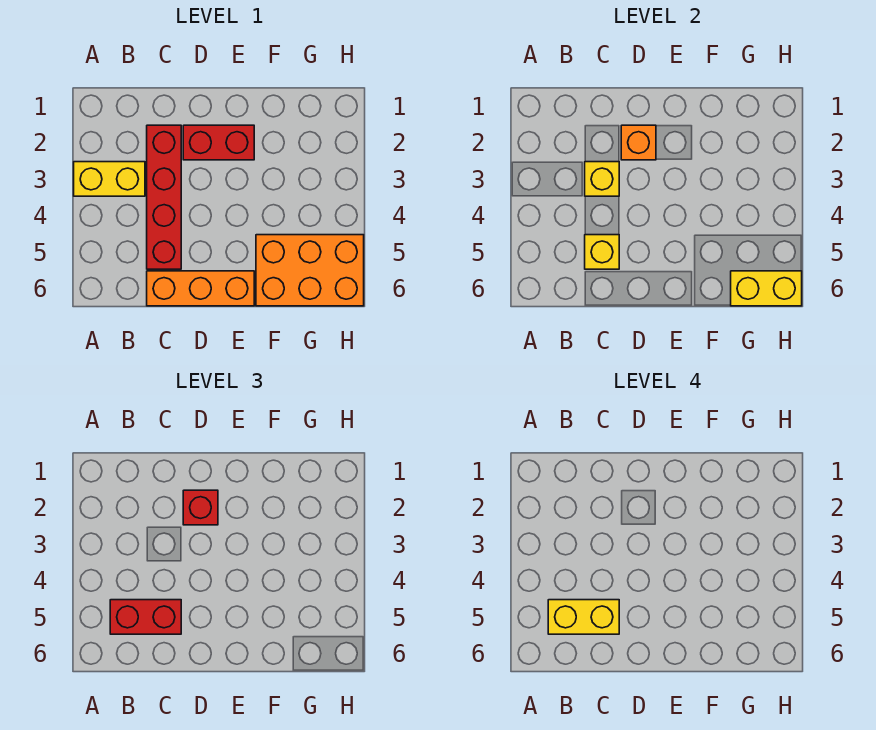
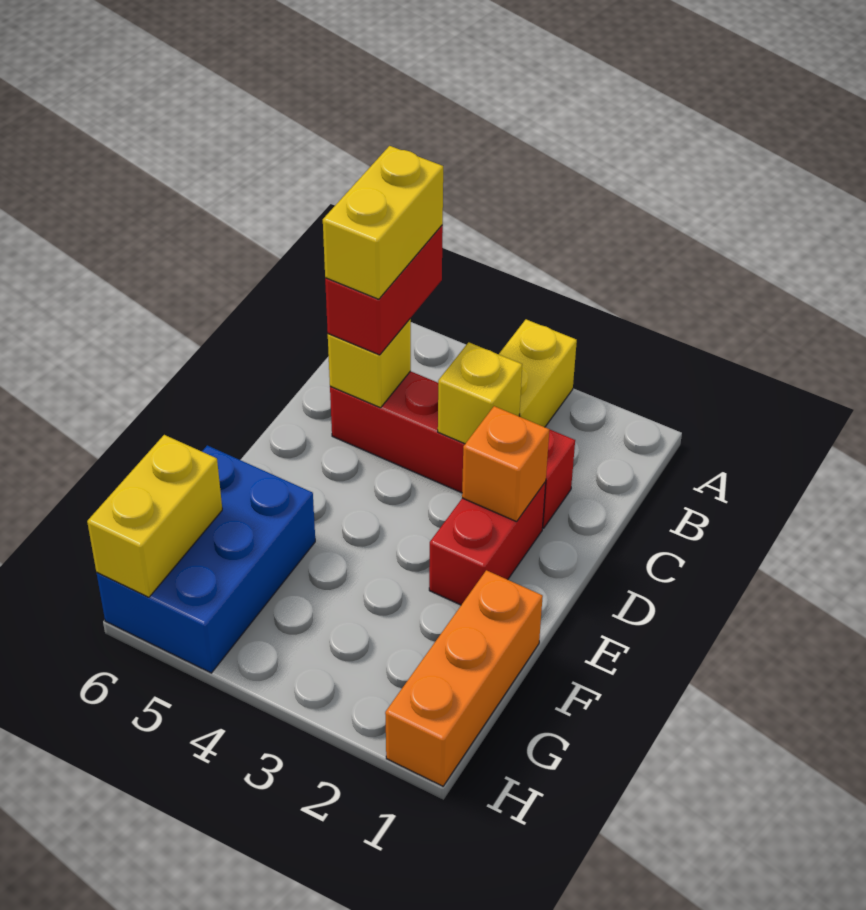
orange 1x3 brick [147,271,254,306] -> orange 1x3 brick moved to [385,570,543,786]
red 1x1 brick [183,490,218,525] -> none
orange 2x3 brick [256,235,364,306] -> blue 2x3 brick [97,445,315,673]

